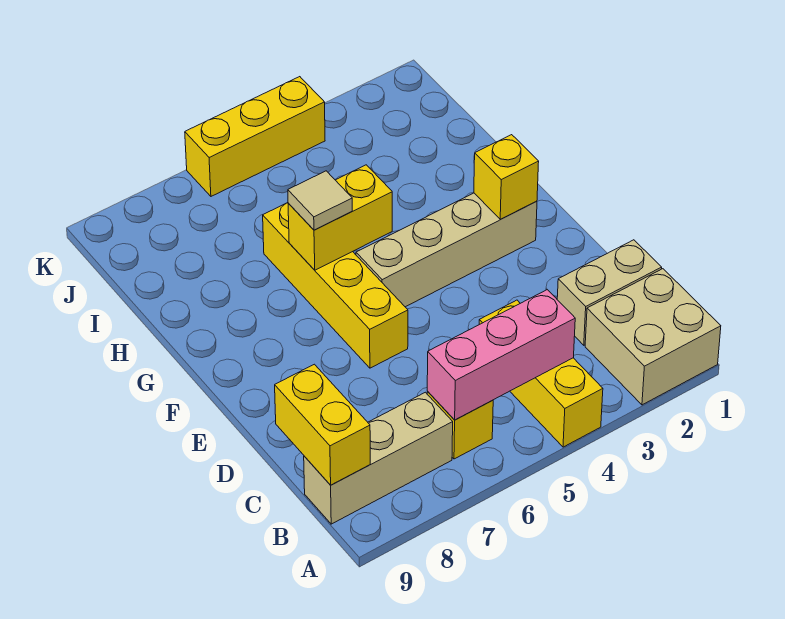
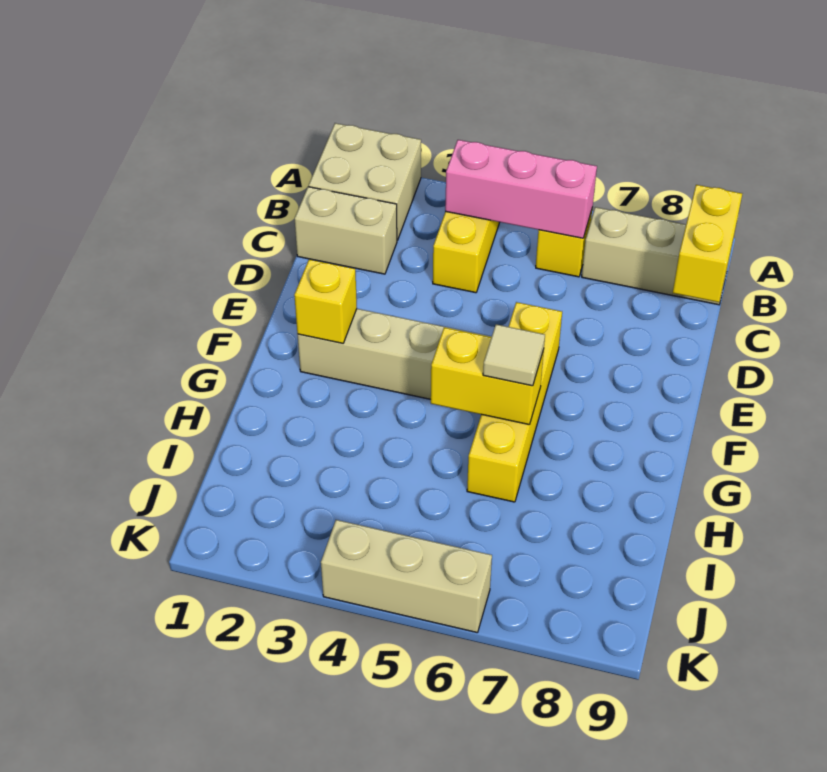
yellow 1x3 brick [185,77,325,196] -> tan 1x3 brick [321,520,492,633]

